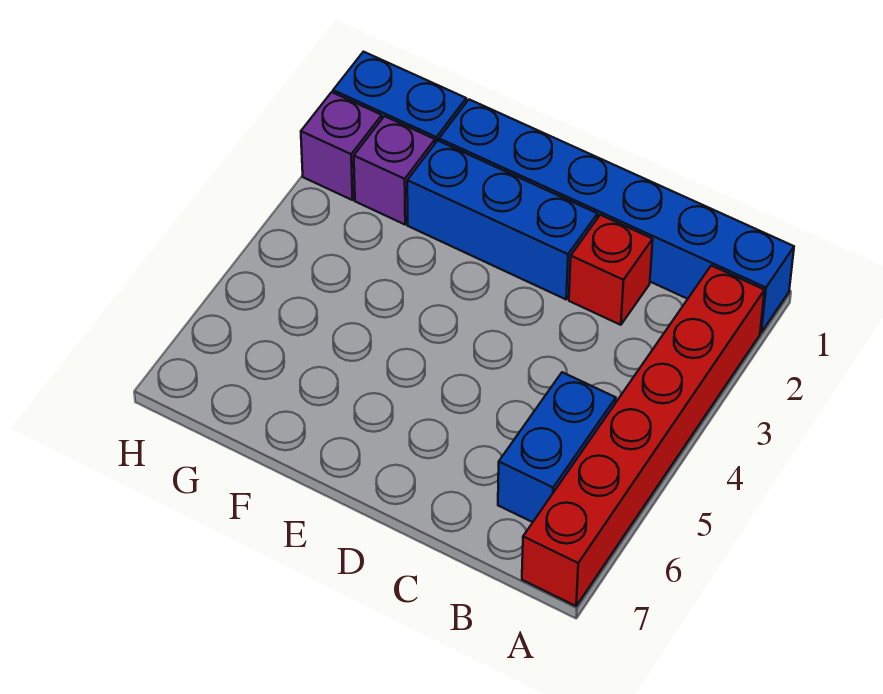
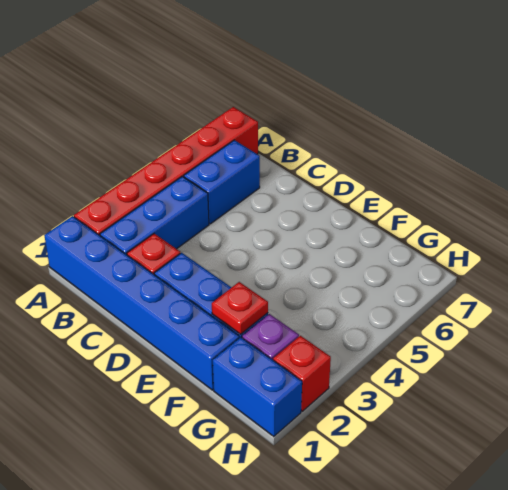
none -> blue 1x3 brick [100,176,209,255]
none -> red 1x1 plate [212,282,268,334]
purple 1x1 brick [301,92,382,200] -> red 1x1 brick [273,336,331,411]

